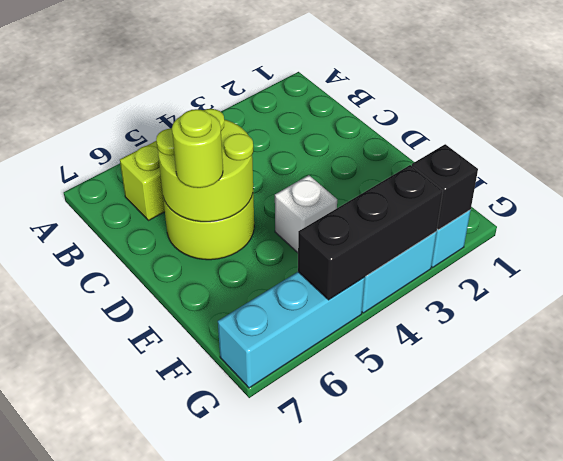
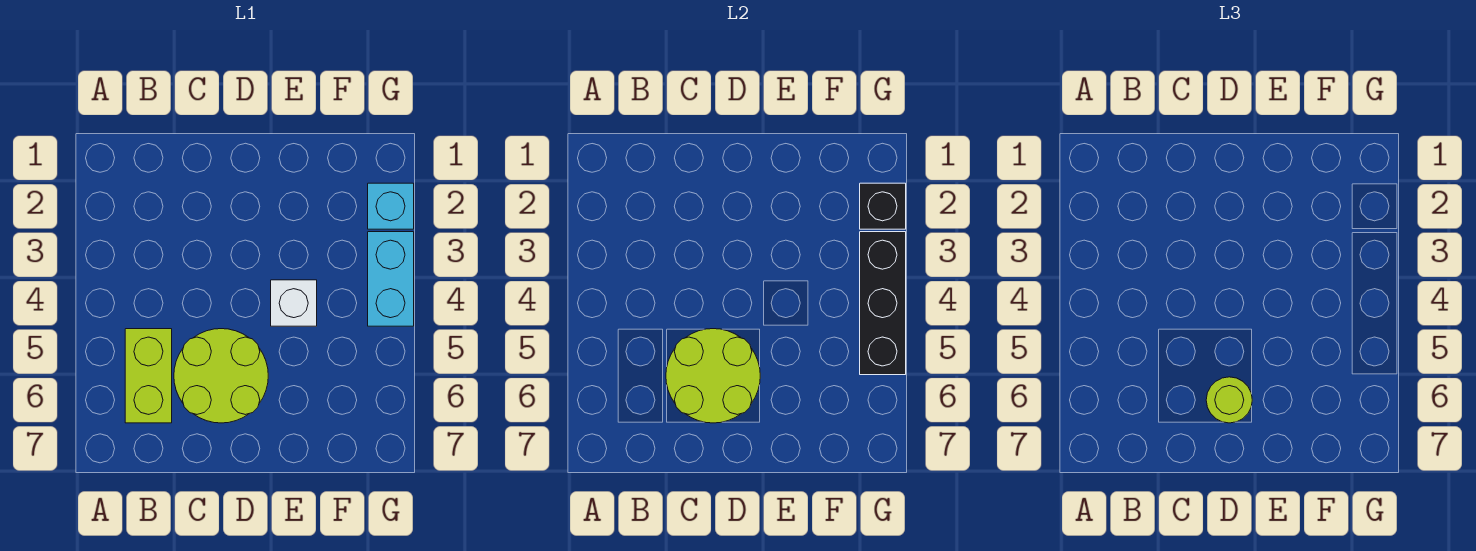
cyan 1x3 brick [218,272,365,388] -> none

